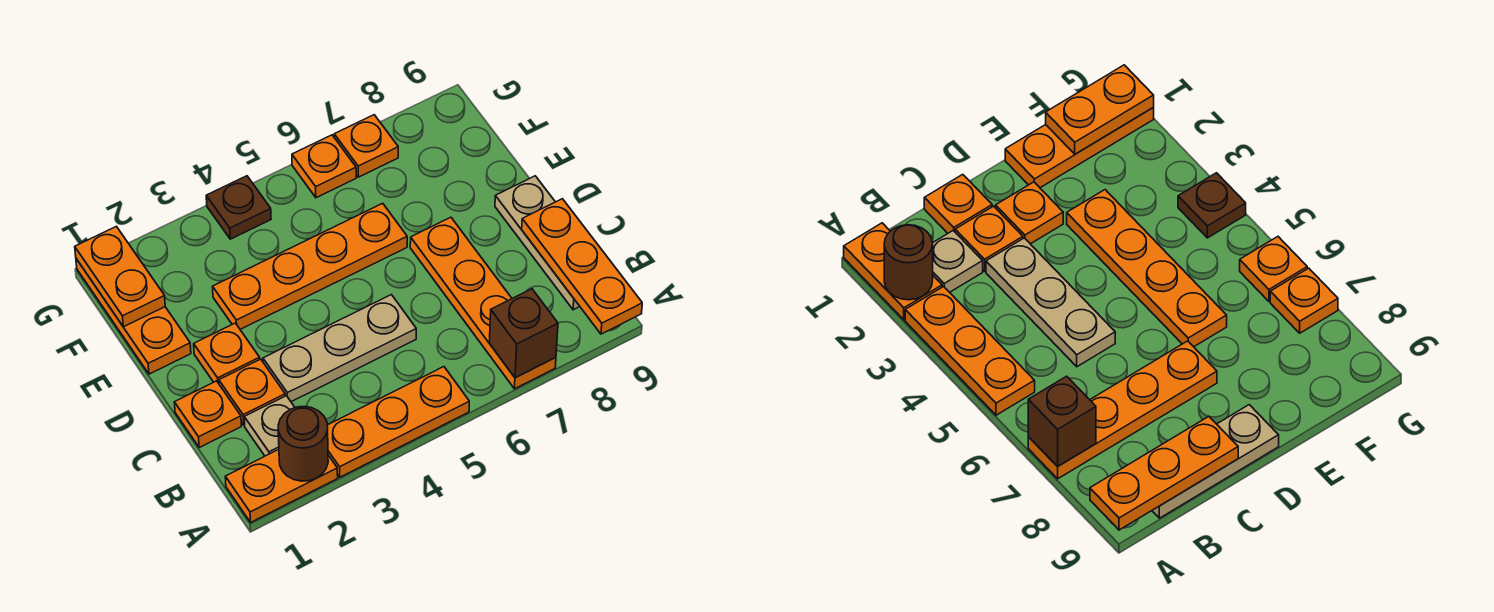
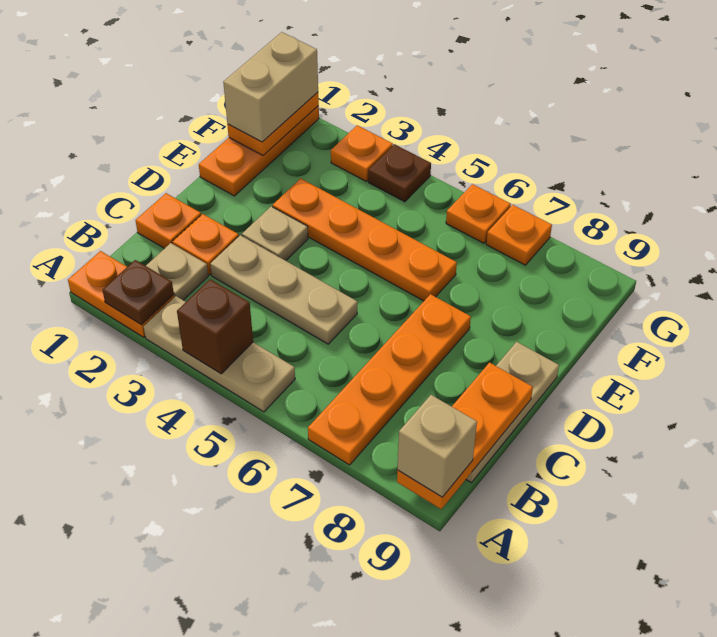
brown 1x1 round brick [278,406,328,481] -> brown 1x1 plate [102,260,174,325]
orange 1x3 plate [327,367,469,477] -> tan 1x3 plate [144,296,295,412]
brown 1x1 brick [489,289,558,378] -> brown 1x1 brick moved to [177,279,253,374]
none -> tan 1x1 brick [397,395,477,497]
orange 1x1 plate [194,323,260,383] -> orange 1x1 plate moved to [331,125,393,182]
none -> tan 1x1 plate [242,206,308,261]
none -> tan 1x2 brick [223,32,318,142]

